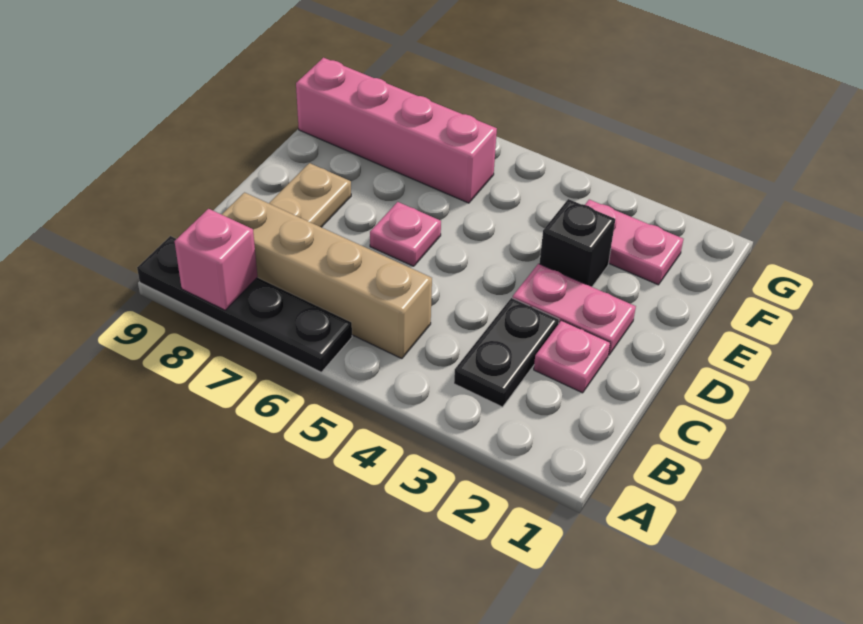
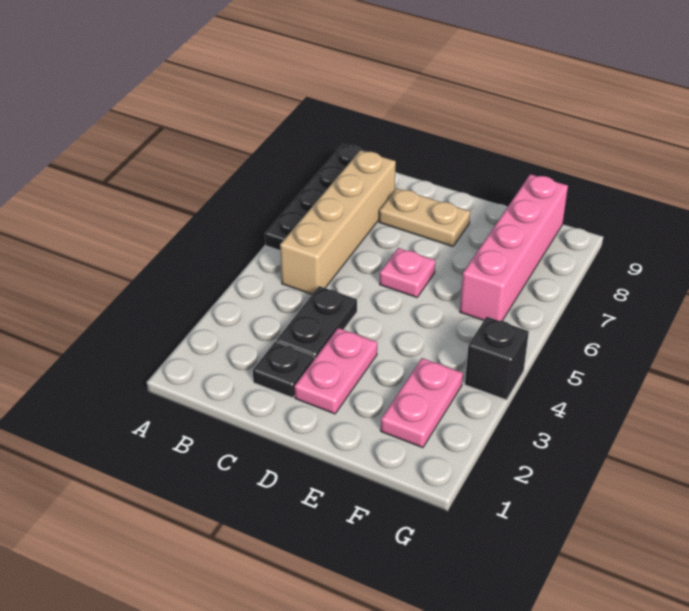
pink 1x1 brick [174,209,258,310] -> none
black 1x2 plate [454,298,559,407] -> black 1x2 plate turned to [276,286,357,359]
pink 1x1 plate [534,320,610,393] -> black 1x1 plate [253,342,314,398]
black 1x1 brick [539,199,615,287] -> black 1x1 brick moved to [465,317,529,400]

